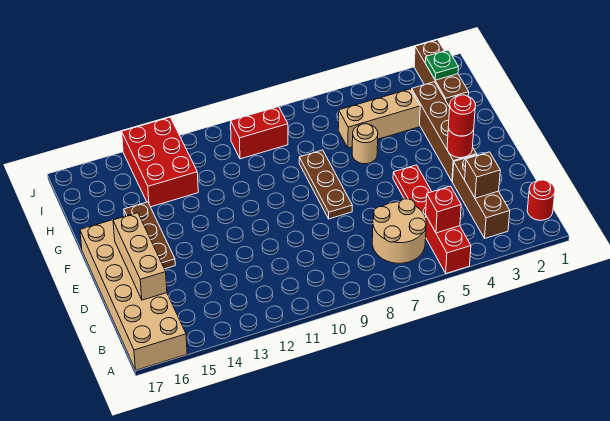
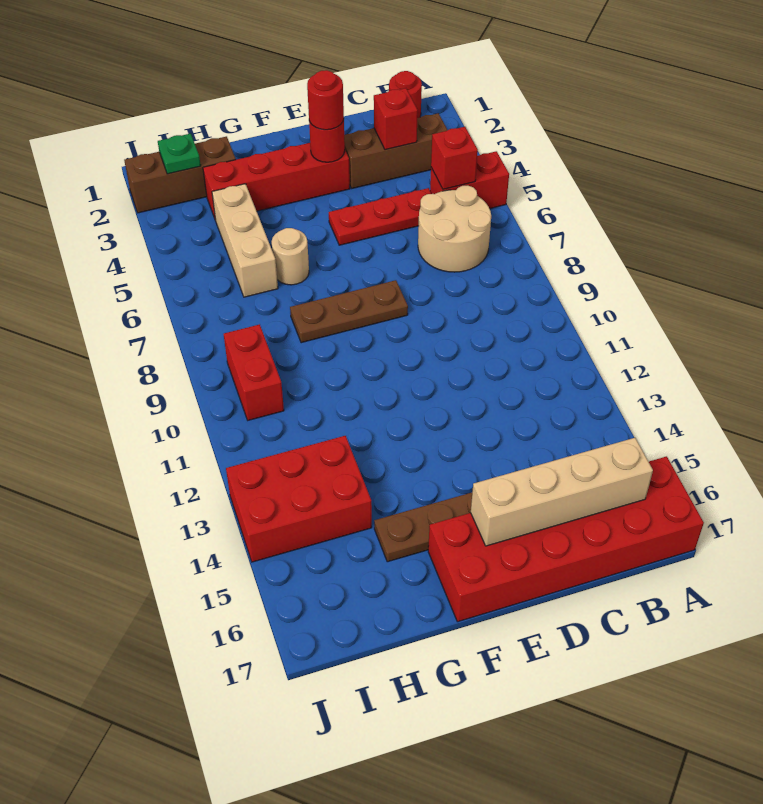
tan 2x6 brick [80,215,187,370] -> red 2x6 brick [428,456,704,622]
brown 1x1 brick [465,152,500,198] -> red 1x1 brick [374,88,418,150]
tan 1x3 brick [113,213,167,300] -> tan 1x4 brick [471,438,653,546]
brown 1x4 brick [412,82,477,182] -> red 1x4 brick [203,143,350,221]

